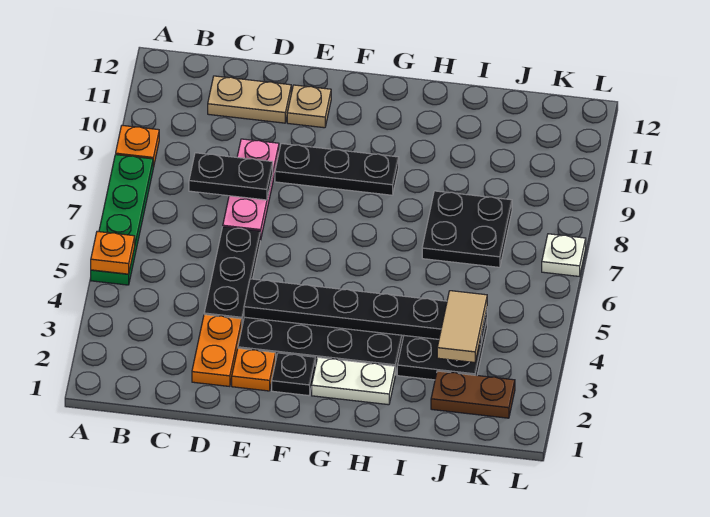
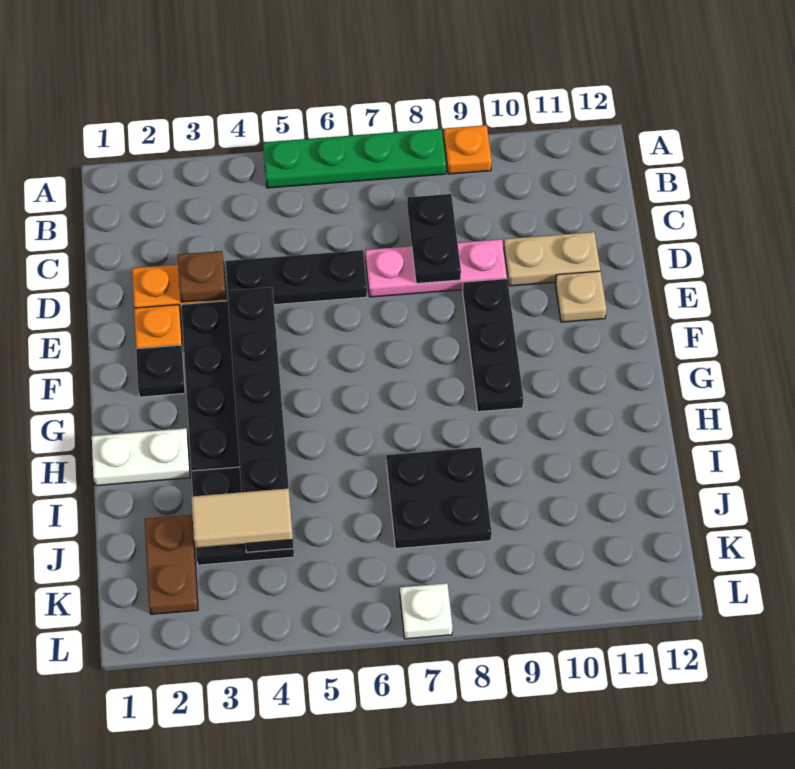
orange 1x1 plate [91,231,135,274] -> none
tan 1x2 plate [208,76,291,123] -> tan 1x2 plate turned to [504,232,600,286]
none -> brown 1x1 plate [178,251,226,302]
white 1x2 plate [312,357,395,405] -> white 1x2 plate turned to [92,428,190,486]

